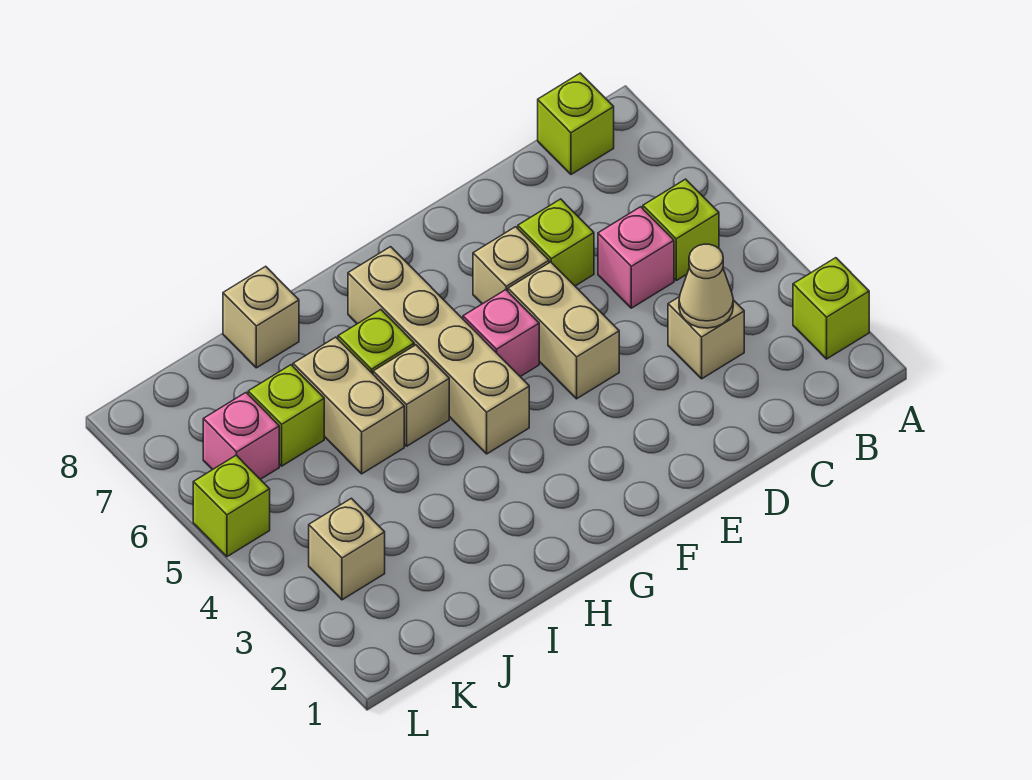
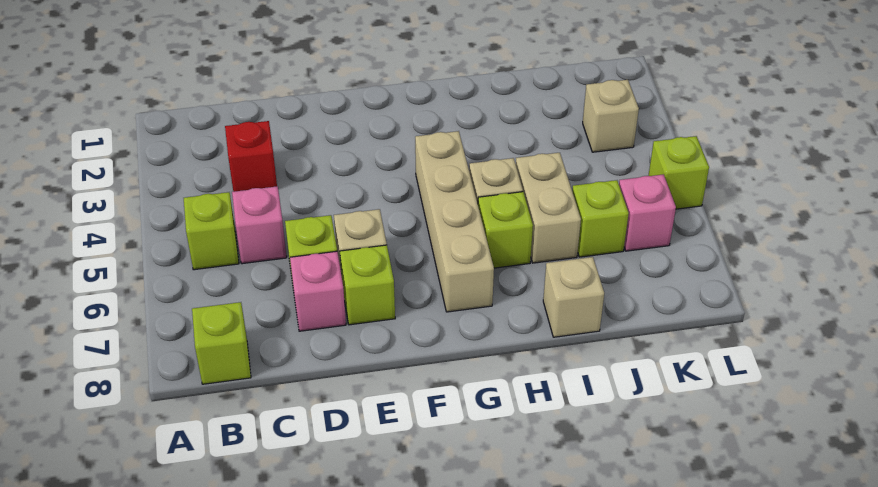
lime 1x1 brick [793,258,869,359] -> lime 1x1 brick moved to [340,245,395,325]
tan 1x1 brick [668,297,744,379] -> red 1x1 brick [225,121,277,192]
tan 1x1 cone [679,244,733,328] -> none
tan 1x2 brick [508,262,619,399] -> none
pink 1x1 brick [463,290,539,377] -> pink 1x1 brick moved to [290,251,346,331]

